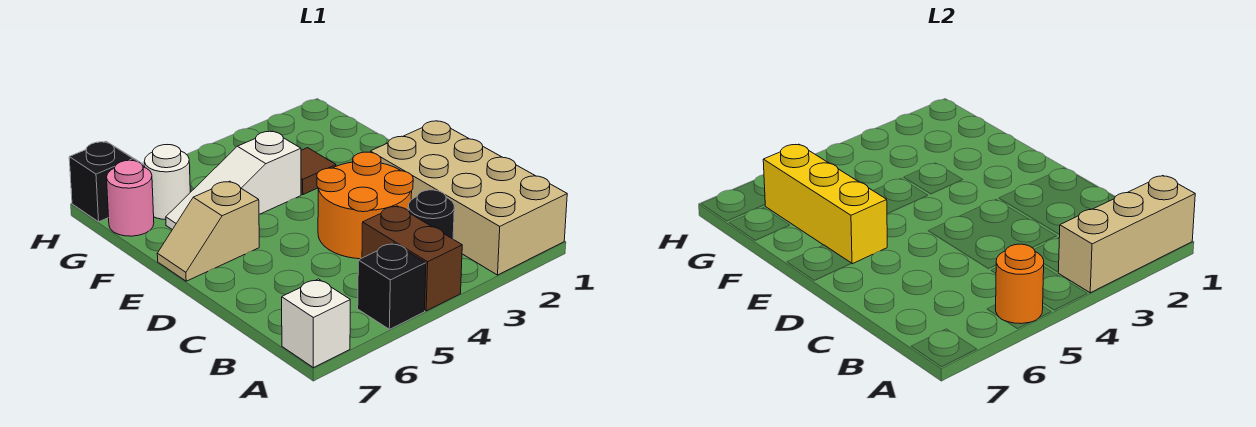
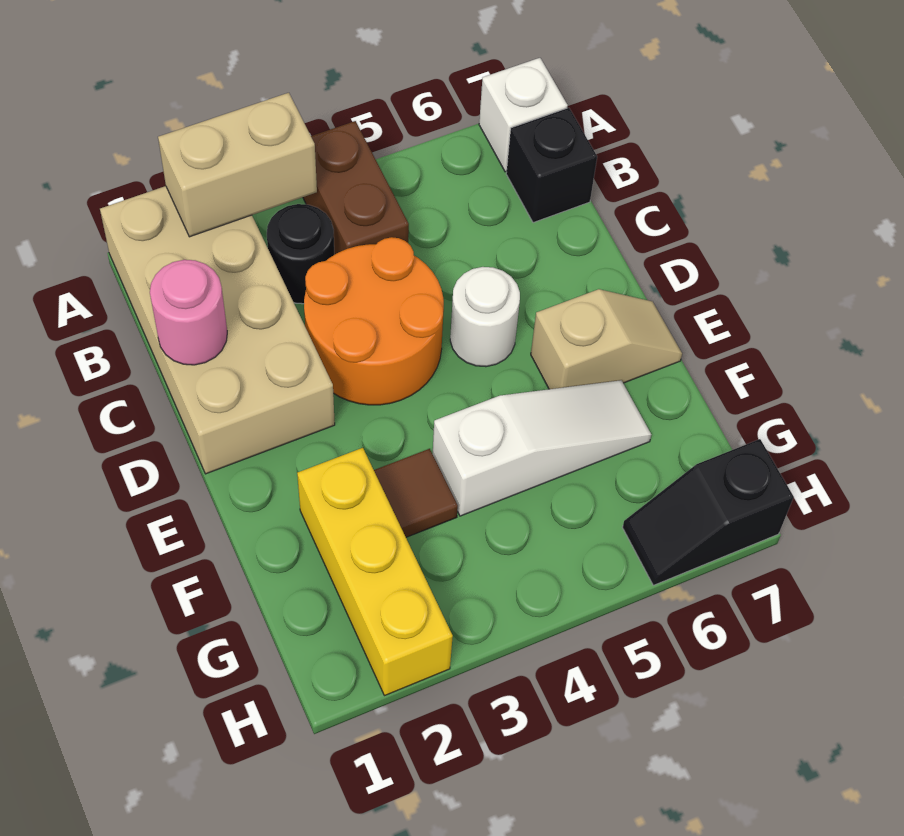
tan 1x3 brick [1058,176,1195,293] -> tan 1x2 brick [158,93,317,237]
black 1x1 brick [358,243,426,329] -> black 1x1 brick moved to [506,108,597,223]
orange 1x1 round brick [996,244,1044,324] -> none
yellow 1x3 brick [763,144,887,264] -> yellow 1x3 brick moved to [297,448,453,696]
white 1x1 round brick [144,145,190,220] -> white 1x1 round brick moved to [450,267,520,367]
pink 1x1 round brick [107,160,154,236] -> pink 1x1 round brick moved to [150,260,227,365]

